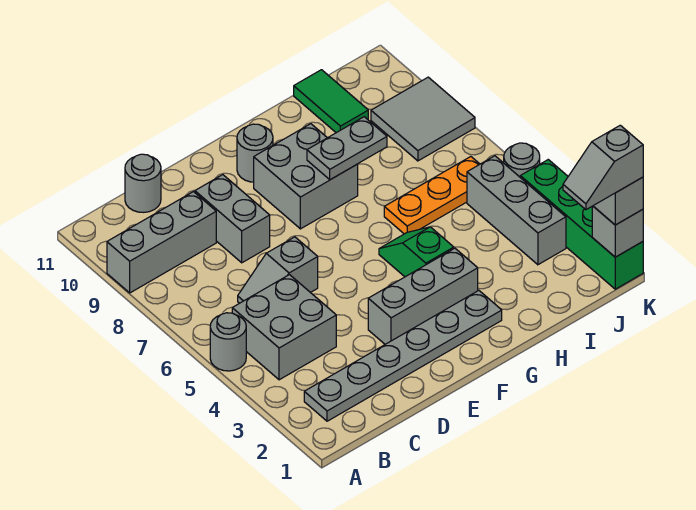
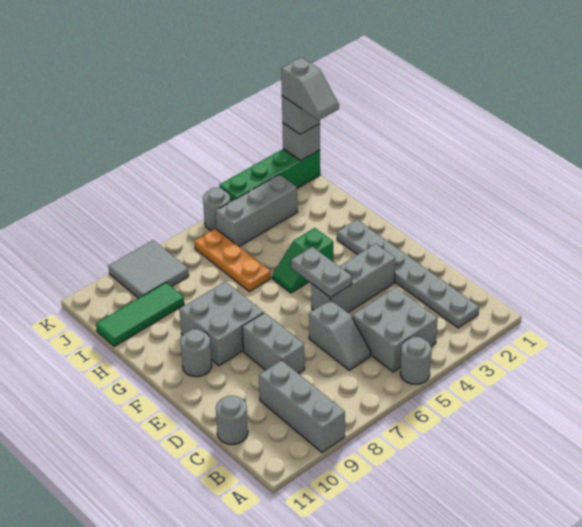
grey 1x2 brick [195,175,270,263] -> grey 1x2 brick turned to [242,313,305,374]
grey 1x3 brick [368,248,478,344] -> grey 1x3 brick turned to [311,244,395,313]
grey 1x2 plate [307,117,387,180] -> grey 1x2 plate moved to [291,247,352,298]
green 1x2 tile [294,70,368,133] -> green 1x3 tile [96,283,184,347]

